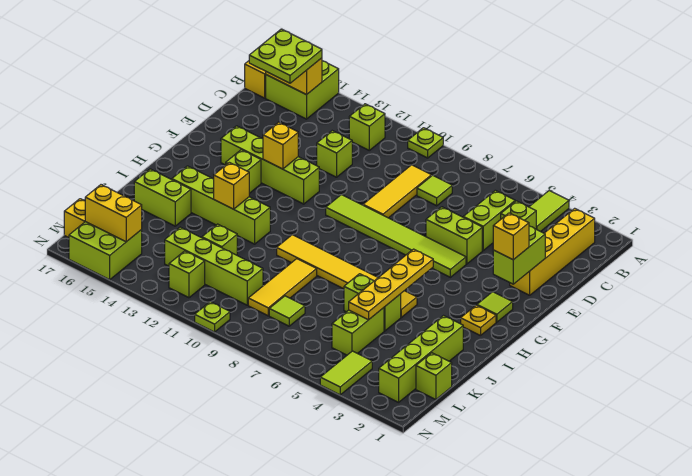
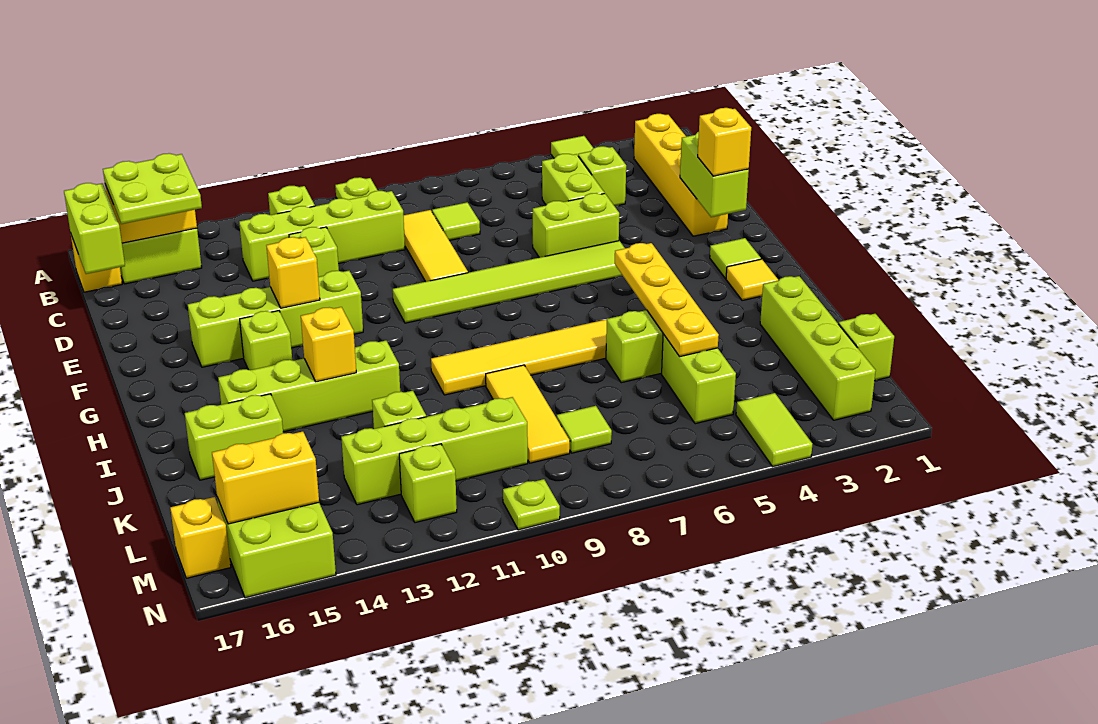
none -> lime 1x2 brick [64,183,125,274]
none -> lime 1x4 brick [239,191,405,281]
yellow 1x1 plate [461,305,496,336] -> yellow 1x1 tile [726,259,778,301]

